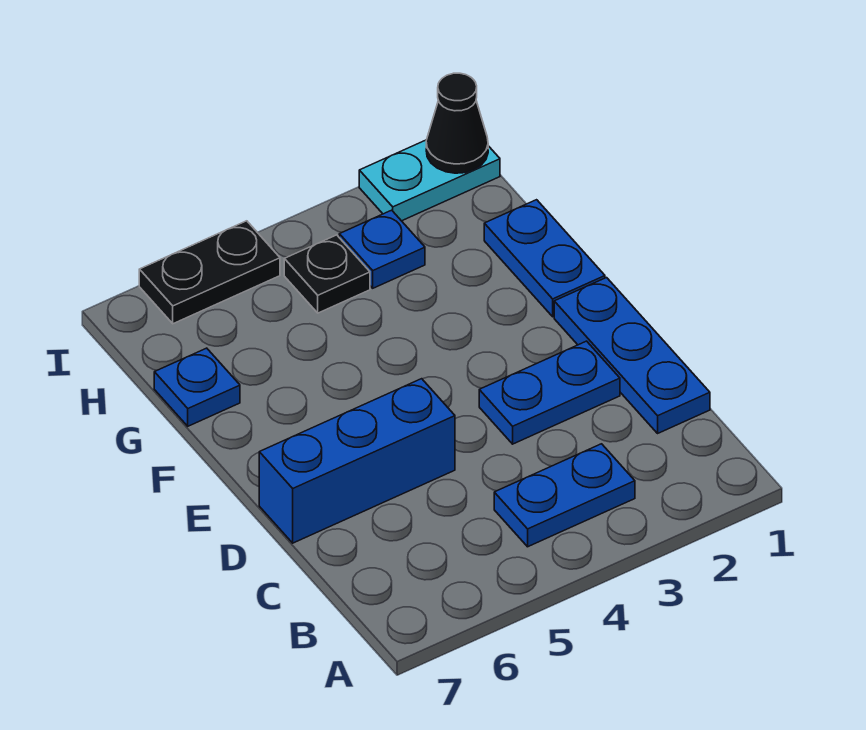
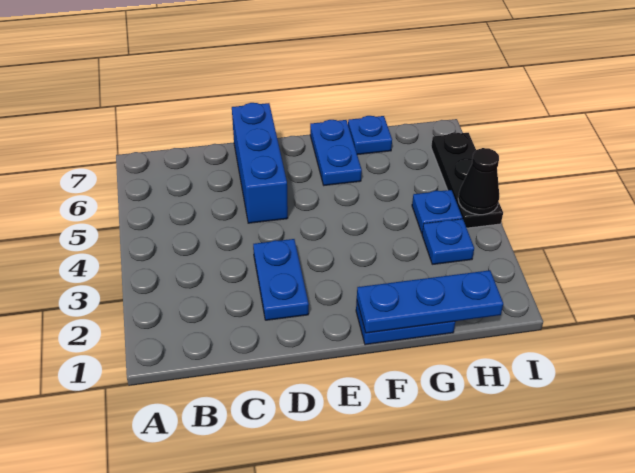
blue 1x2 plate [494,444,635,547] -> blue 1x2 plate moved to [310,120,362,185]
blue 1x3 plate [554,278,710,433] -> blue 1x3 plate moved to [357,270,503,333]
black 1x1 plate [284,235,370,313] -> blue 1x1 plate [412,190,462,233]
cyan 1x2 plate [359,140,500,221] -> none
black 1x1 cone [426,73,488,173] -> black 1x1 cone moved to [458,148,499,215]
black 1x2 plate [139,221,280,324] -> black 1x3 plate [431,132,503,228]

